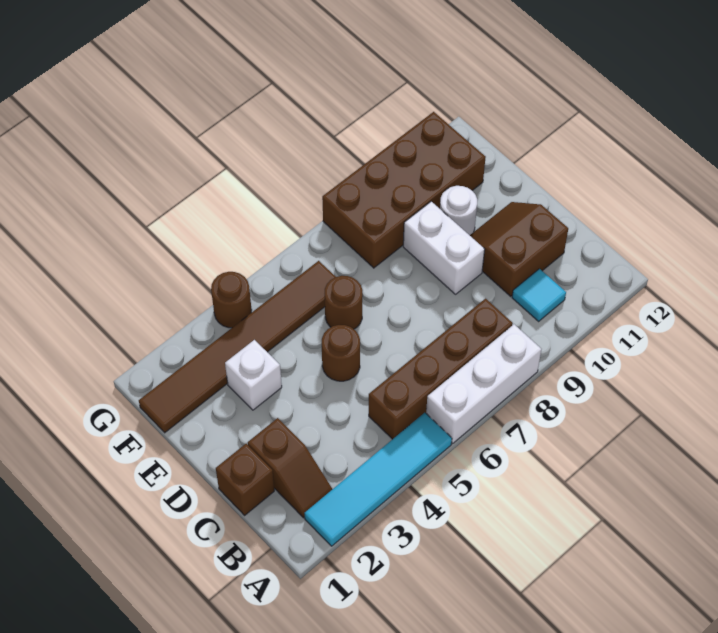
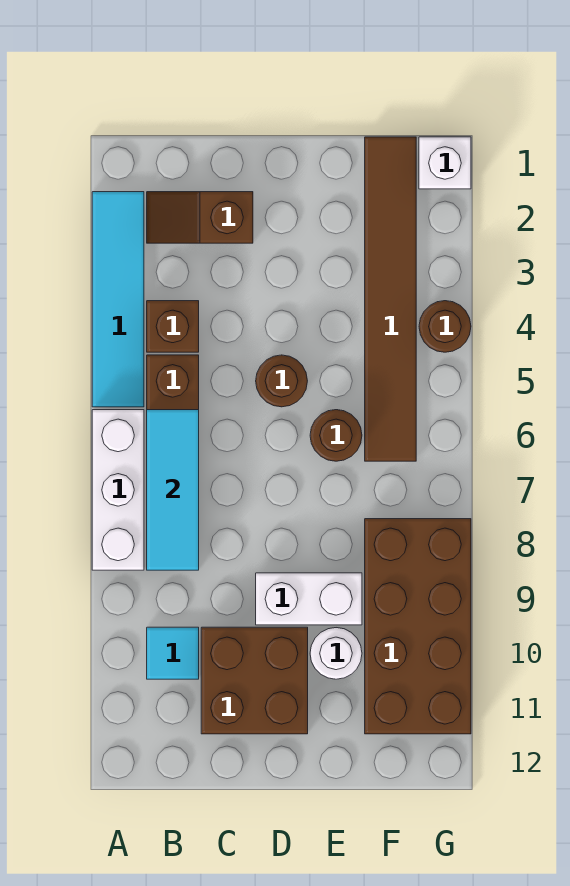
none -> cyan 1x3 tile [147,410,199,570]
brown 1x1 brick [216,444,274,515] -> brown 1x1 brick moved to [147,301,199,352]
brown 2x2 slope [470,202,568,296] -> brown 2x2 brick [201,627,308,734]
white 1x1 brick [225,340,282,410] -> white 1x1 brick moved to [419,137,471,189]

